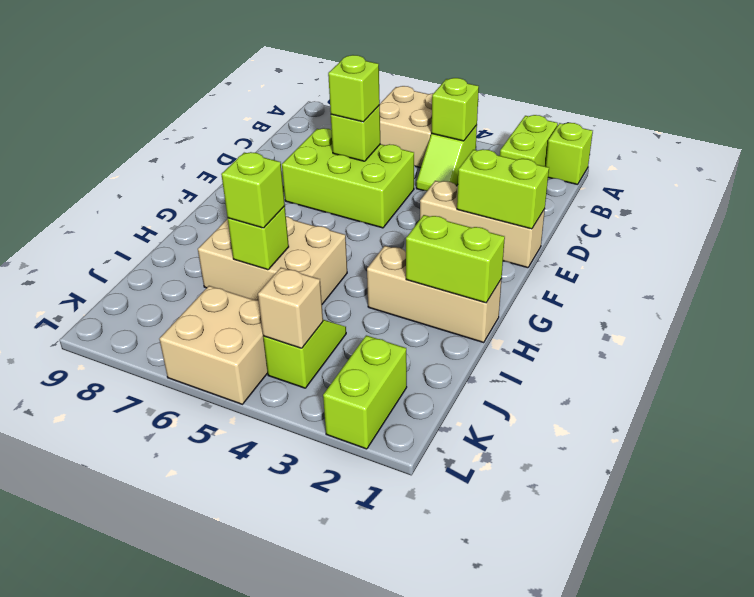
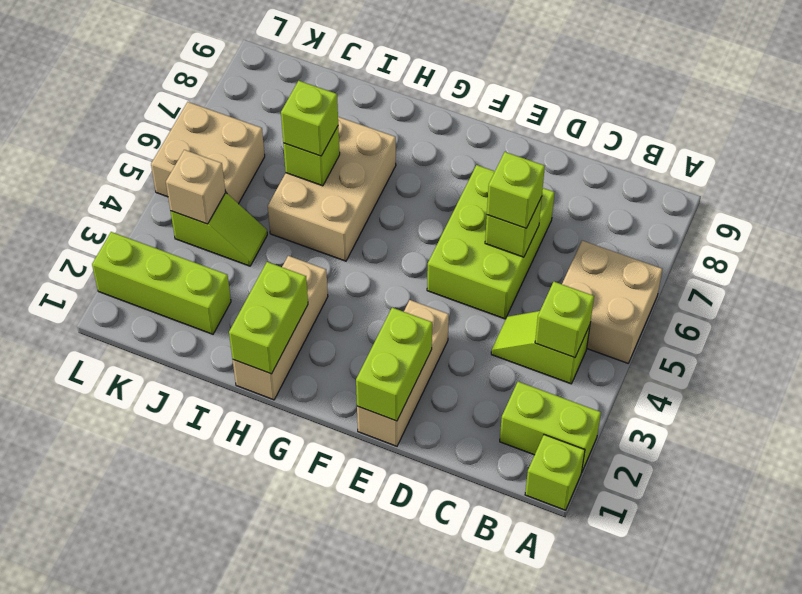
lime 1x2 brick [323,335,407,449] -> lime 1x3 brick [92,232,231,334]

